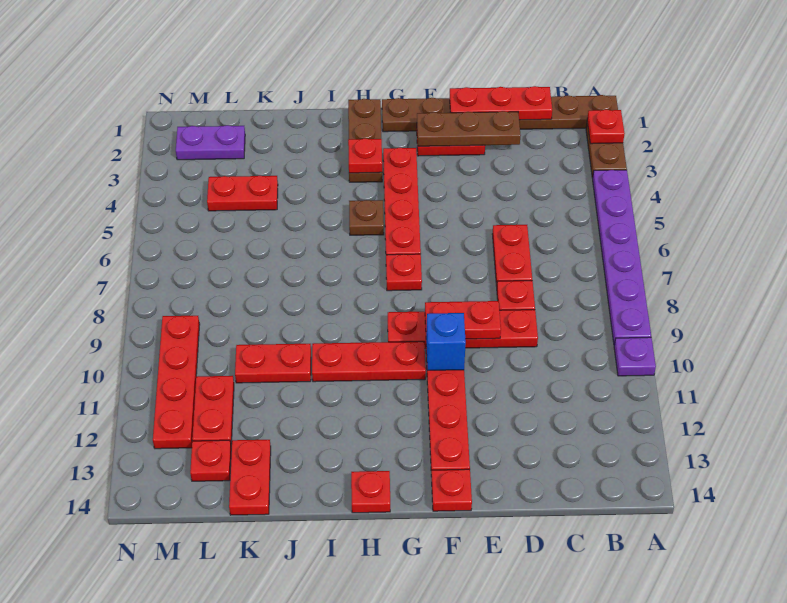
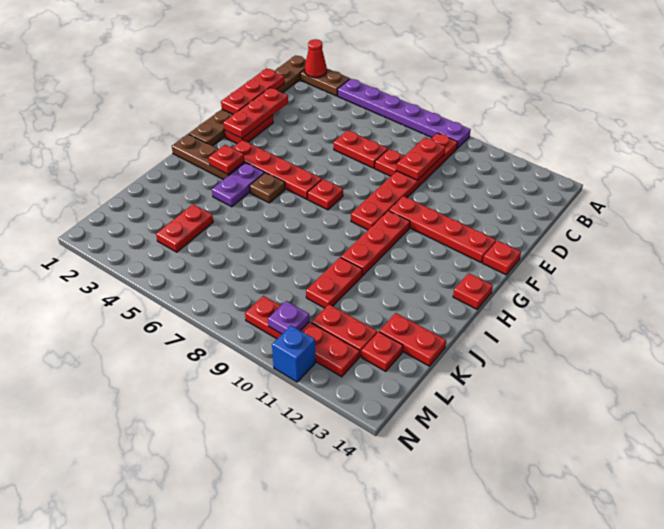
red 1x1 plate [587,110,625,144] -> red 1x1 cone [305,39,327,78]
purple 1x1 plate [614,337,656,376] -> purple 1x1 plate moved to [268,301,310,334]
brown 1x3 plate [417,111,521,146] -> red 1x3 plate [223,88,288,138]
red 1x4 plate [388,310,538,349] -> red 1x6 plate [351,133,458,230]
red 1x2 plate [425,301,501,339] -> red 1x2 plate moved to [397,137,445,180]
blue 1x1 brick [426,313,466,370] -> blue 1x1 brick moved to [272,326,316,382]
purple 1x2 plate [176,125,245,160] -> purple 1x2 plate moved to [212,163,264,207]

